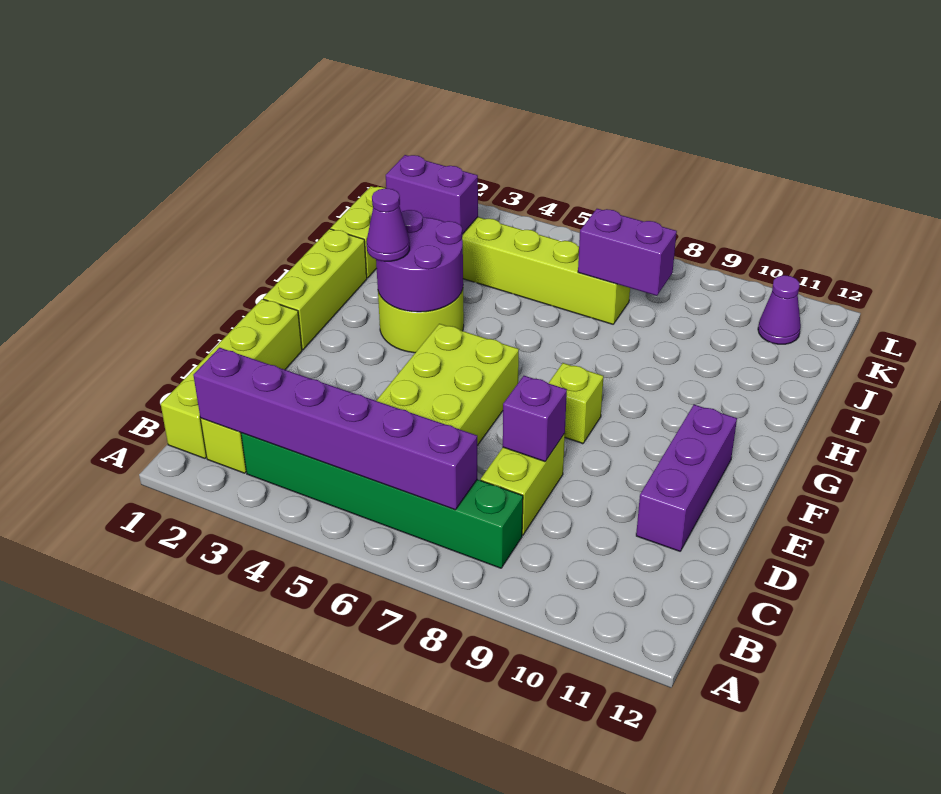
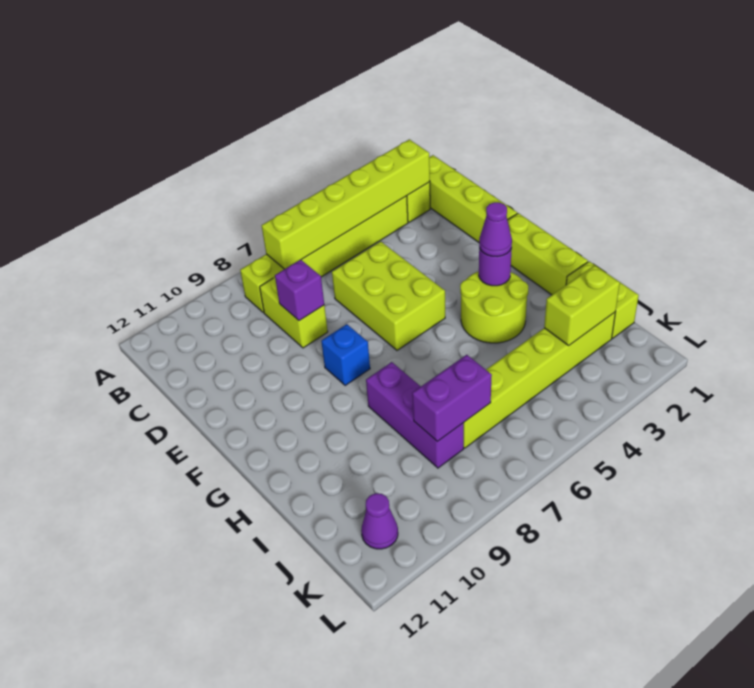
purple 1x6 brick [193,348,477,510] -> lime 1x6 brick [262,139,430,269]
green 1x6 brick [241,433,523,568] -> lime 1x6 brick [240,196,408,313]
purple 1x3 brick [636,405,737,551] -> purple 1x3 brick moved to [366,362,464,468]
lime 1x1 brick [549,363,603,444] -> blue 1x1 brick [321,324,370,386]
purple 2x2 round brick [376,210,463,312] -> purple 1x1 round brick [479,248,512,286]
purple 1x2 brick [386,155,478,234] -> lime 1x2 brick [544,265,620,345]

